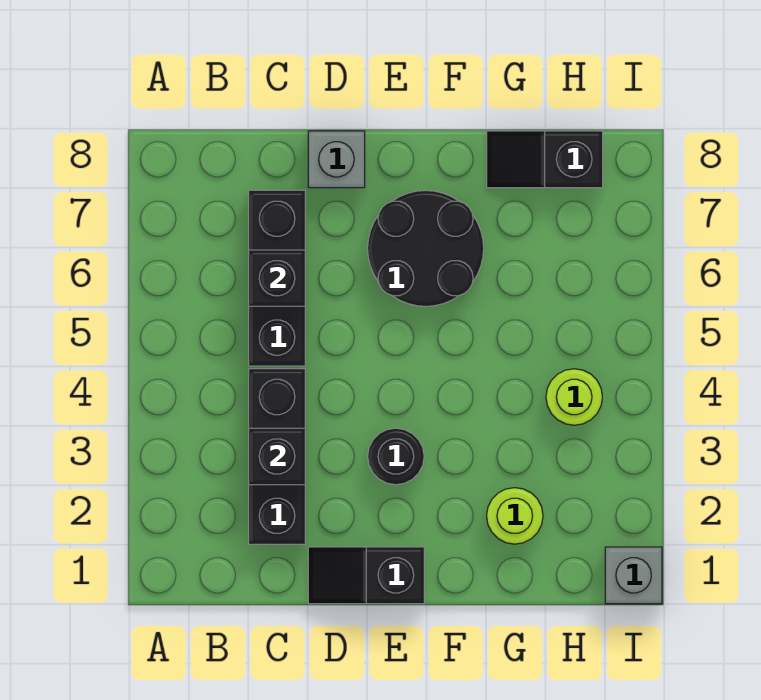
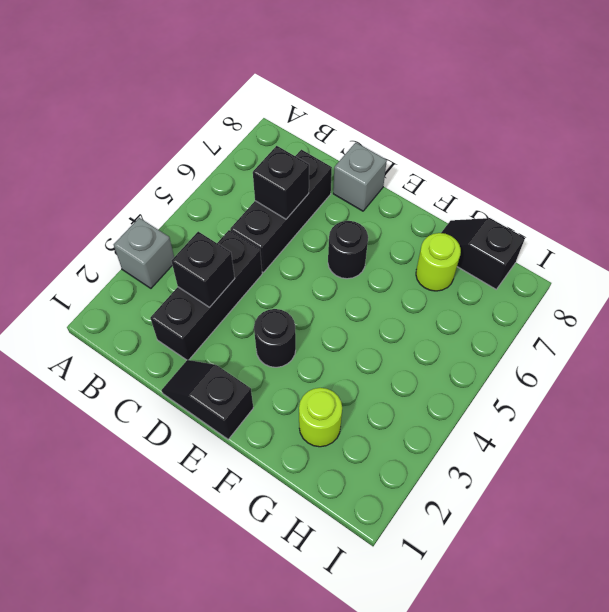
black 2x2 round brick [368,190,484,306] -> black 1x1 round brick [328,221,368,279]
lime 1x1 round brick [546,369,602,425] -> lime 1x1 round brick moved to [416,233,461,291]
grey 1x1 brick [605,547,662,604] -> grey 1x1 brick moved to [114,218,174,288]

